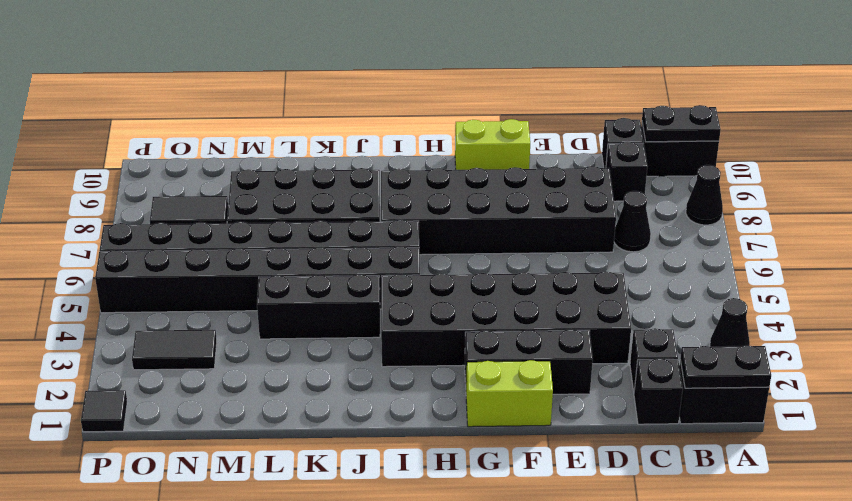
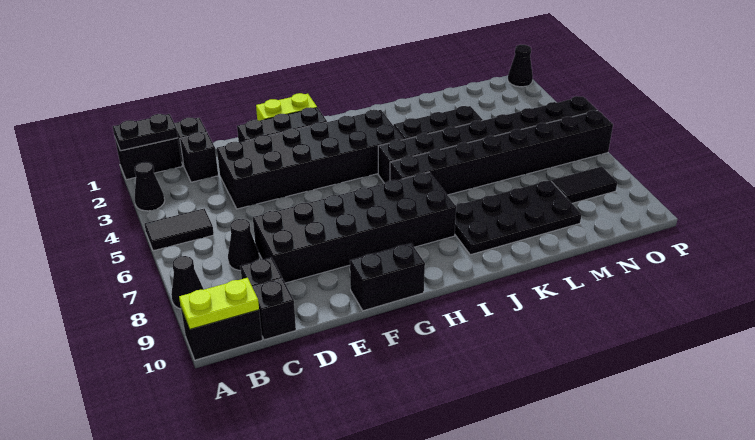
black 1x2 plate [642,105,721,142] -> lime 1x2 plate [179,278,259,329]
lime 1x2 brick [455,119,530,170] -> black 1x2 brick [350,243,425,311]
black 1x2 tile [132,330,217,370] -> black 1x2 tile moved to [145,209,214,251]
black 1x1 tile [81,390,127,432] -> black 1x1 cone [508,45,533,87]

